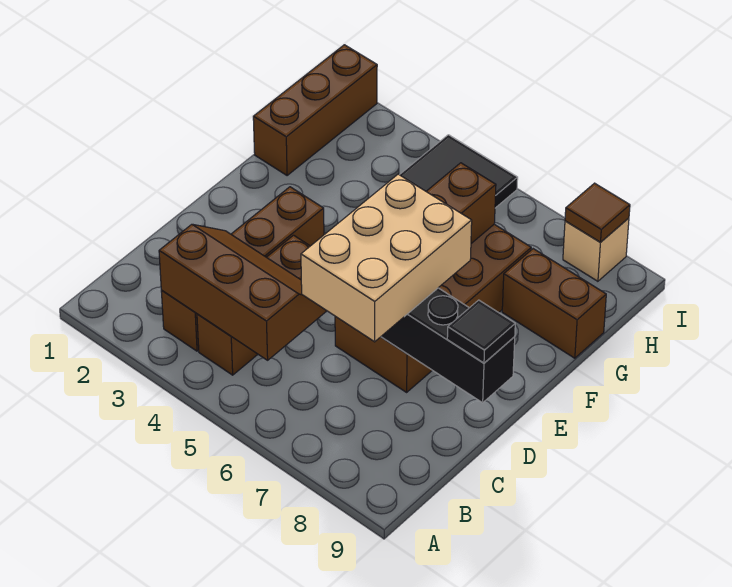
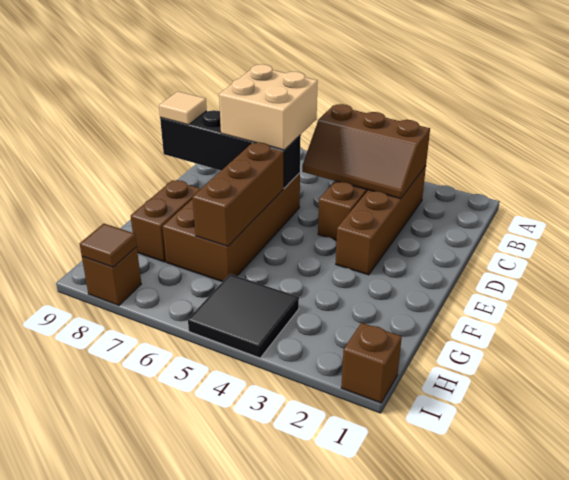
tan 2x3 brick [301,174,472,342] -> tan 2x2 brick [219,64,318,150]
black 1x1 tile [447,300,515,363] -> tan 1x1 tile [159,92,207,125]
brown 1x3 brick [253,45,377,176] -> brown 1x1 brick [341,323,402,403]
brown 1x2 brick [502,249,606,358] -> brown 1x2 brick turned to [131,180,200,262]
tan 1x1 brick [563,218,629,281] -> brown 1x1 brick [82,247,141,305]

